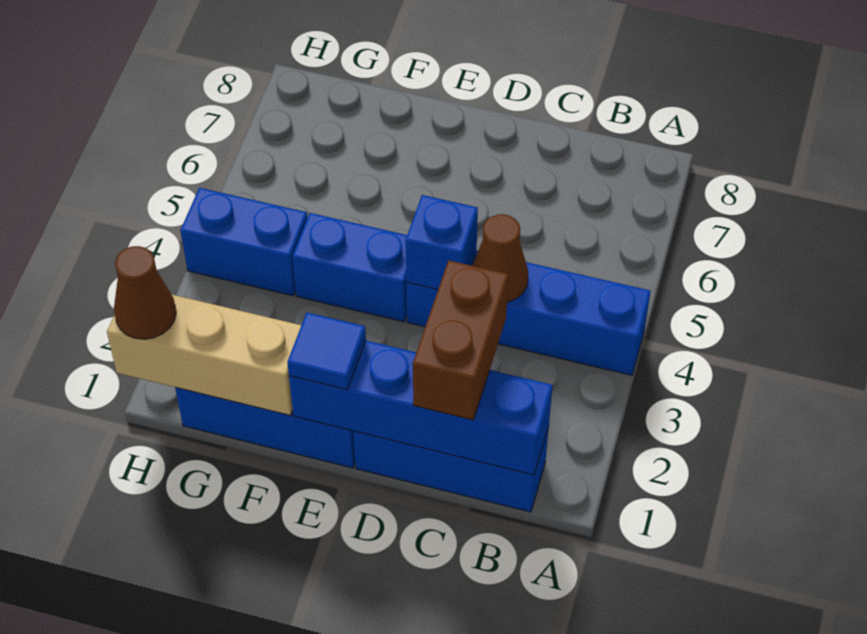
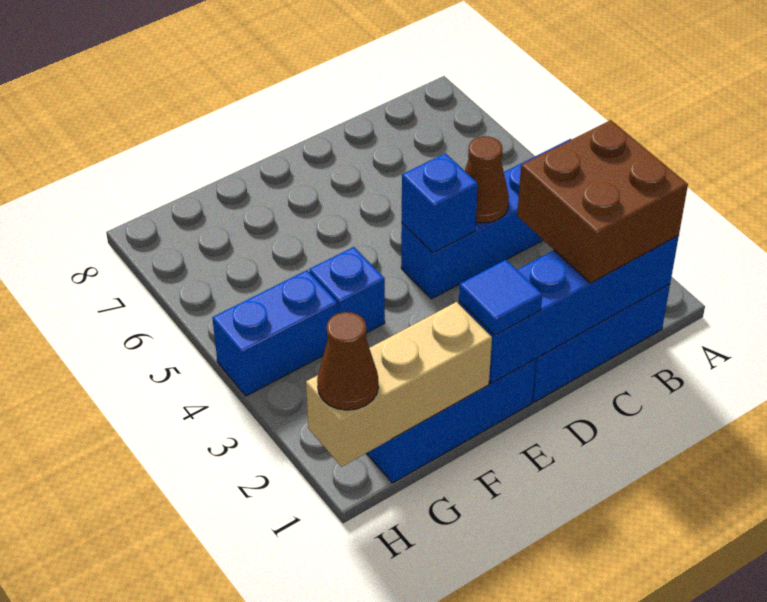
brown 1x2 brick [413,260,508,420] -> brown 2x2 brick [517,120,688,283]
blue 1x2 brick [292,213,407,322] -> blue 1x1 brick [309,247,385,333]

